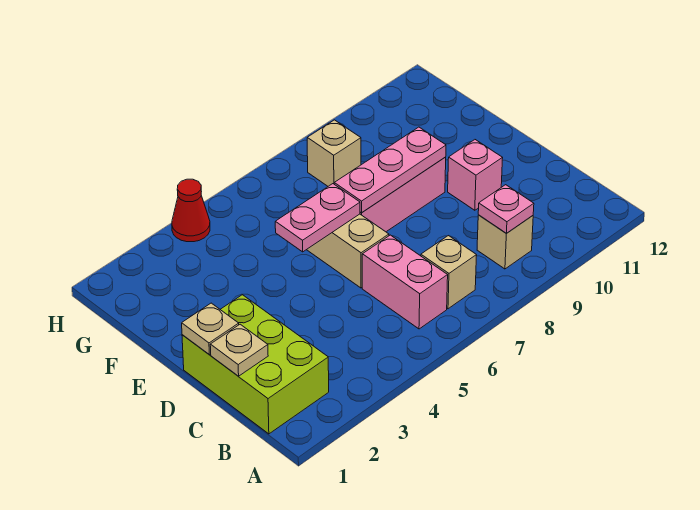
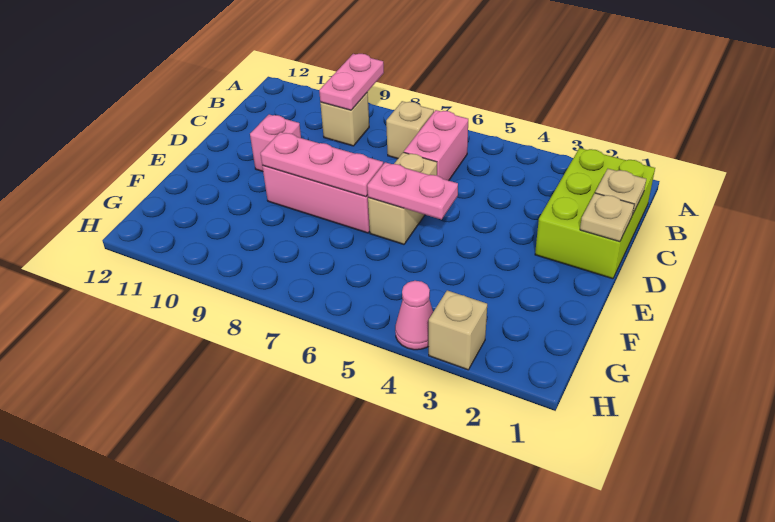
pink 1x1 plate [478,185,534,233] -> pink 1x2 plate [319,54,384,110]
tan 1x1 brick [307,120,361,186] -> tan 1x1 brick moved to [429,290,487,370]
red 1x1 cone [172,179,210,242] -> pink 1x1 cone [395,281,433,350]

